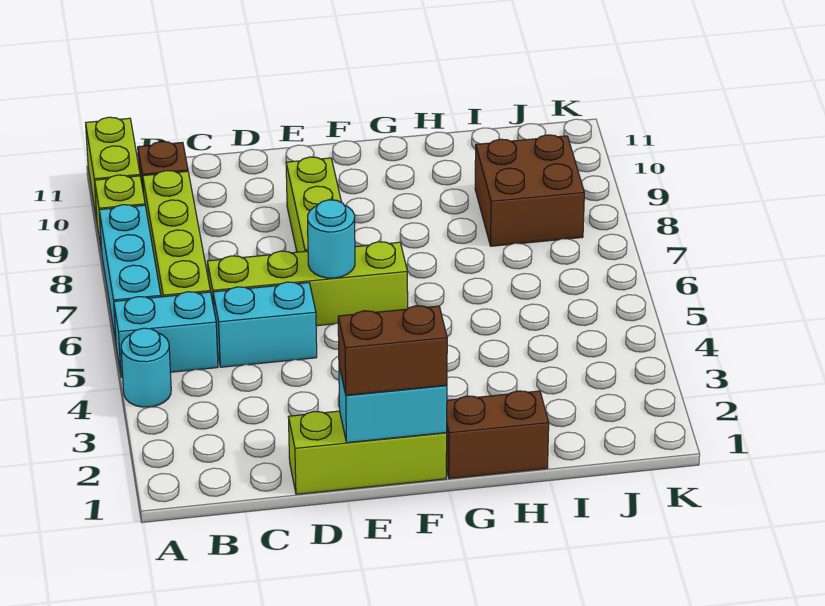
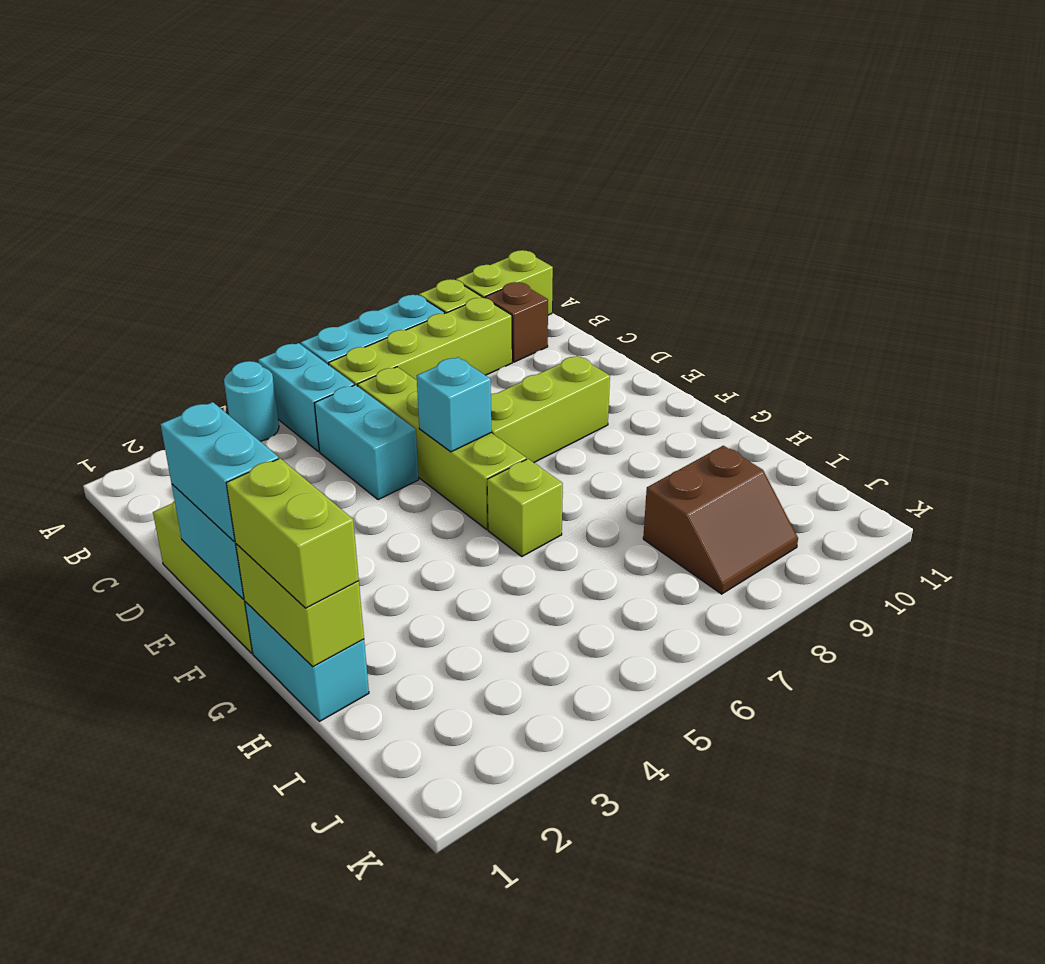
brown 1x2 brick [338,306,447,395] -> cyan 1x2 brick [161,402,279,542]
cyan 1x1 round brick [308,200,355,278] -> cyan 1x1 brick [417,357,491,452]
brown 1x2 brick [446,391,549,479] -> cyan 1x2 brick [245,602,369,721]
none -> lime 1x2 brick [236,544,364,667]
none -> lime 1x2 brick [226,458,359,608]
none -> lime 1x1 brick [487,459,563,556]
brown 2x2 brick [475,135,584,246] -> brown 2x2 slope [643,446,798,594]

